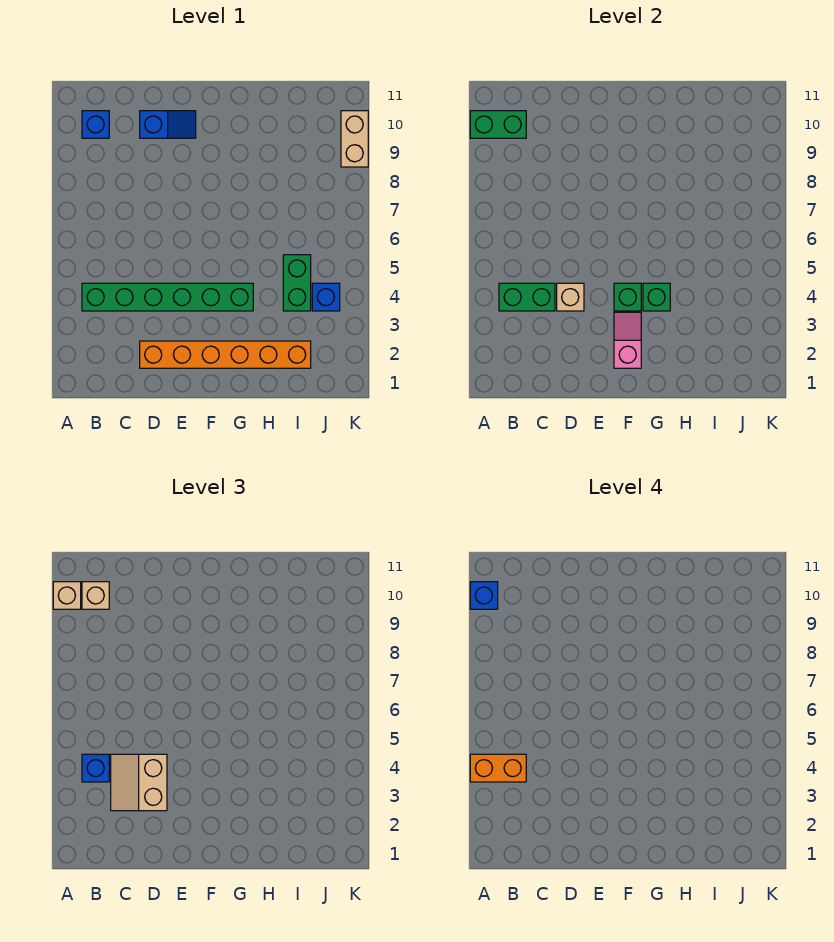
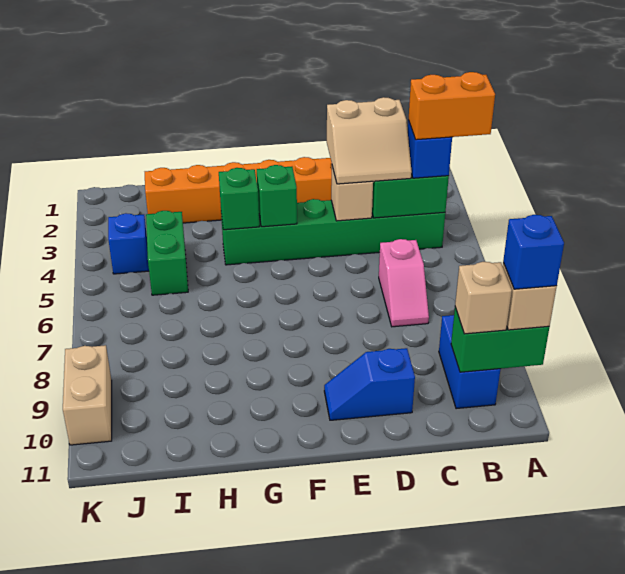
blue 1x1 brick [82,111,109,138] -> blue 1x2 brick [439,315,500,409]
tan 2x2 slope [111,754,167,811] -> tan 2x2 slope turned to [327,97,412,184]
pink 1x2 slope [614,312,641,368] -> pink 1x2 slope moved to [379,239,429,327]

